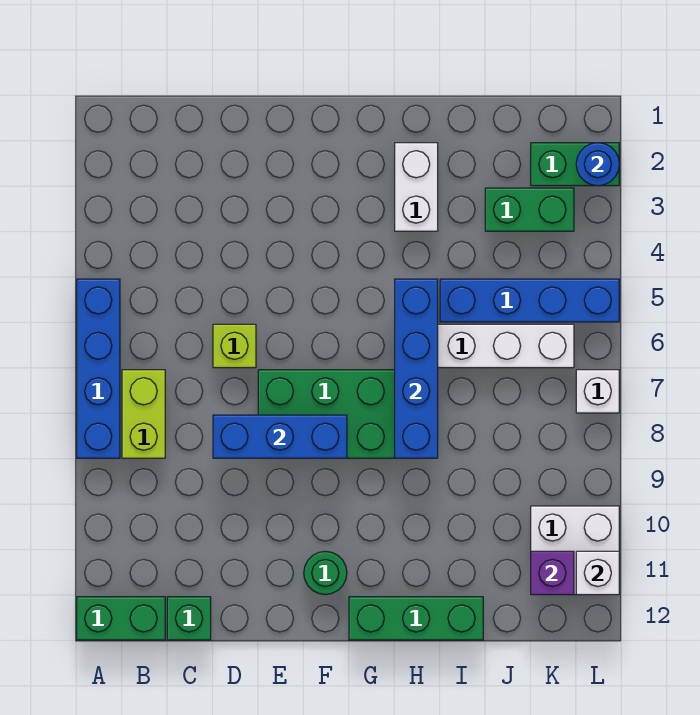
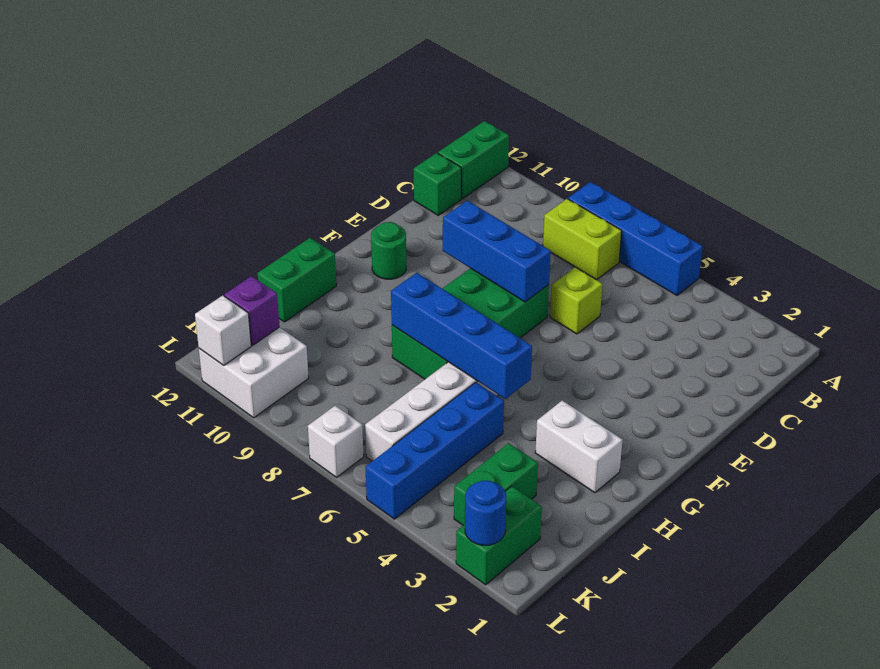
blue 1x3 brick [213,415,347,458] -> blue 1x3 brick turned to [443,201,551,302]
green 1x3 brick [349,597,483,640] -> green 1x2 brick [257,238,336,322]

